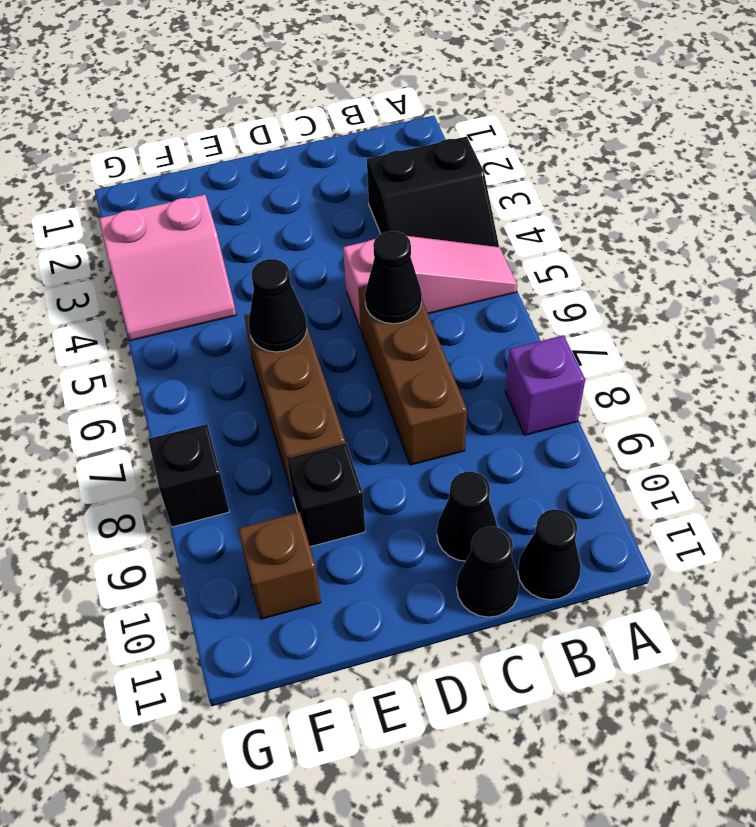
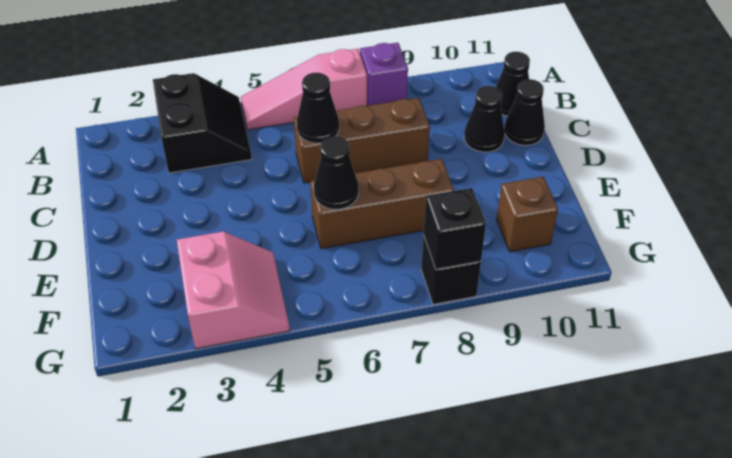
pink 1x3 slope [343,236,517,330] -> pink 1x3 slope turned to [241,49,367,130]
black 1x1 brick [287,443,365,547] -> black 1x1 brick moved to [424,188,486,269]

